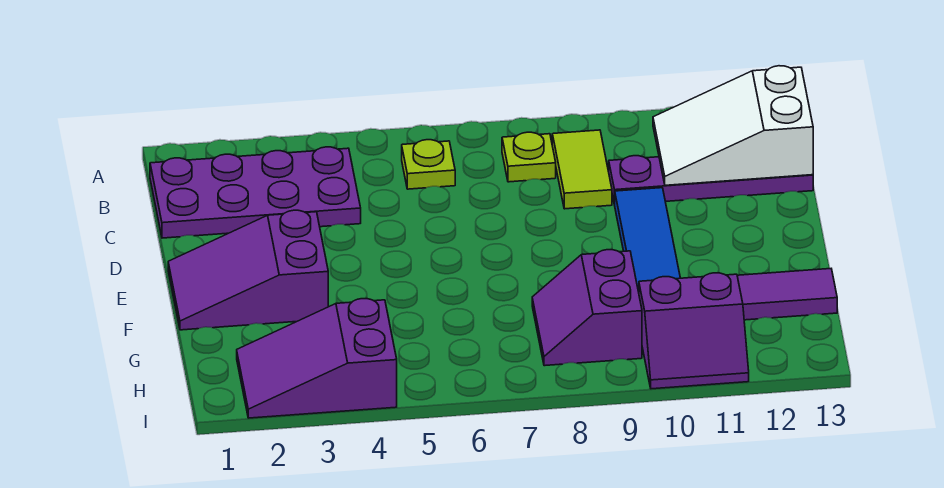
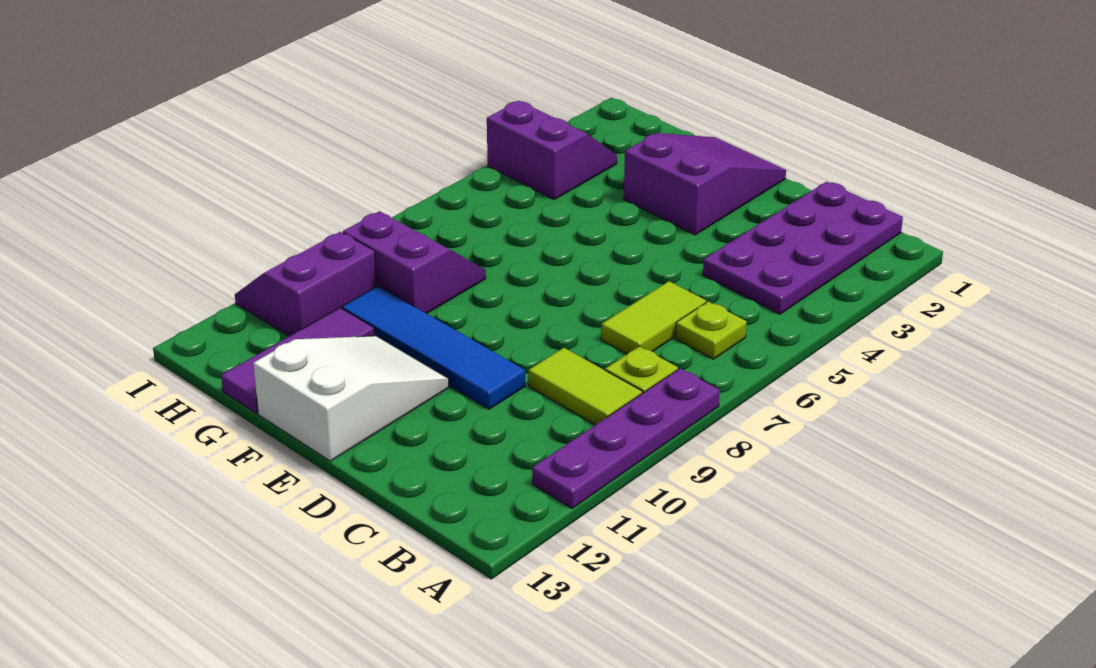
white 2x3 slope [653,66,813,185] -> white 2x3 slope moved to [253,336,449,461]
none -> lime 1x2 tile [601,281,706,354]
purple 1x4 plate [609,156,813,205] -> purple 1x4 plate moved to [532,368,720,508]
purple 2x3 slope [237,299,397,418] -> purple 2x2 slope [487,101,617,199]

